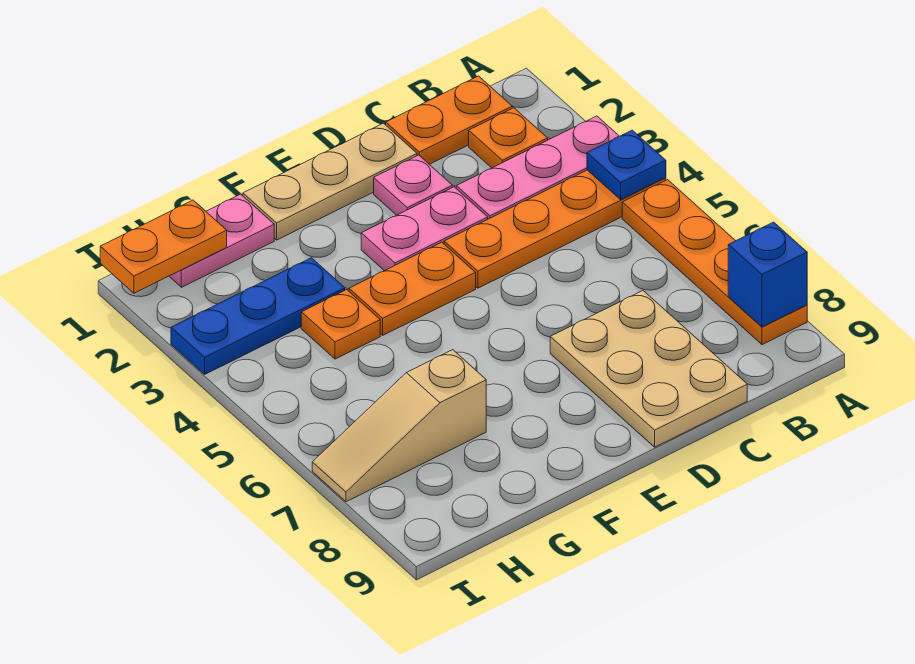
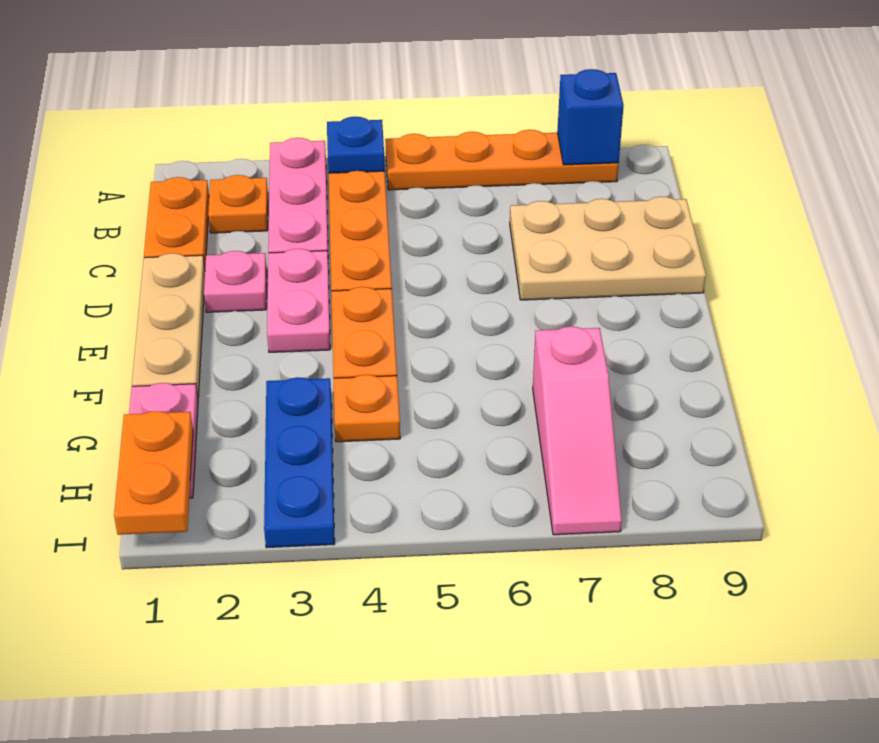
tan 1x3 slope [312,350,486,502] -> pink 1x3 slope [533,326,622,535]

